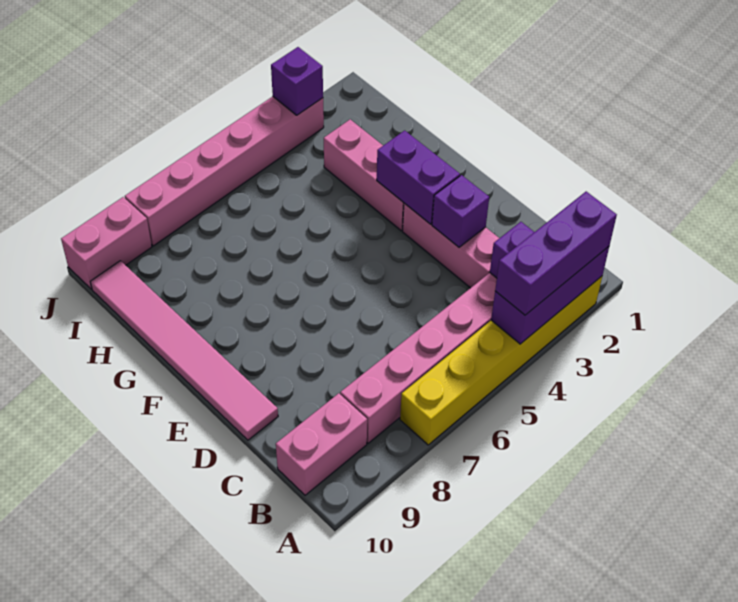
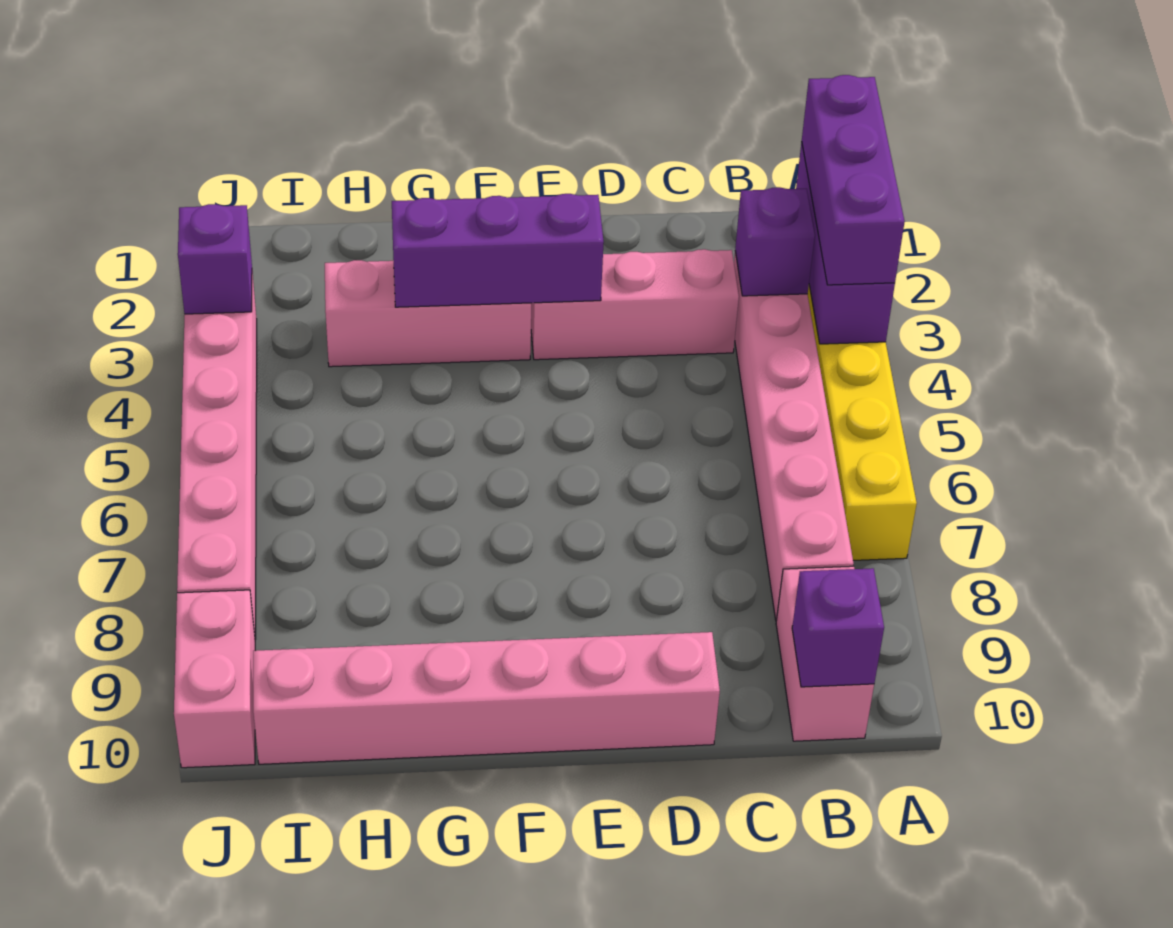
purple 1x1 brick [432,175,489,247] -> purple 1x1 brick moved to [792,568,884,687]
pink 1x6 tile [90,261,278,440] -> pink 1x6 brick [253,632,720,764]
purple 1x2 brick [377,130,460,224] -> purple 1x3 brick [392,194,604,307]

